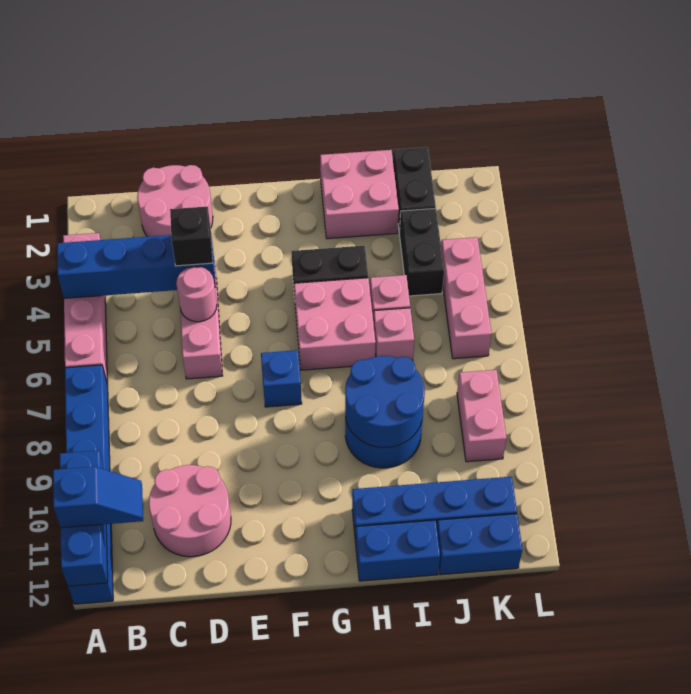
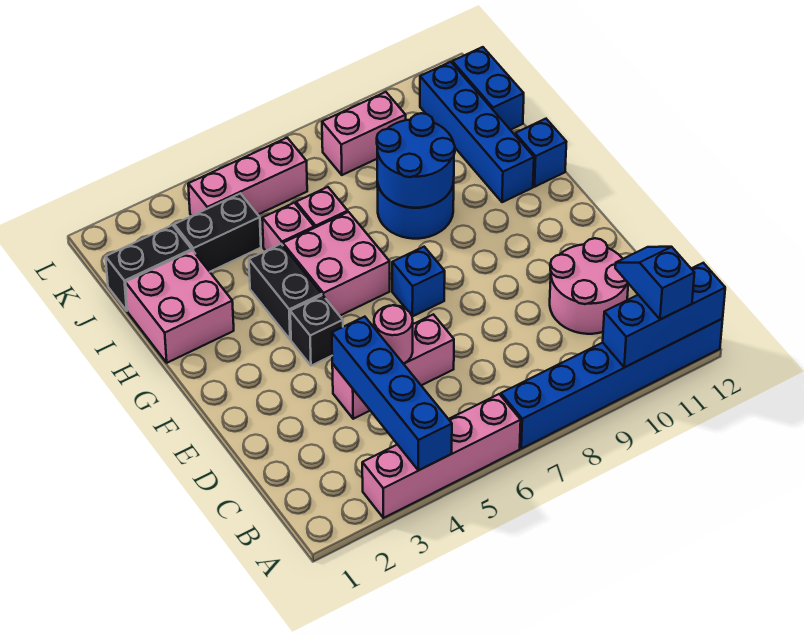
pink 2x2 round brick [137,165,213,237] -> none
black 1x1 brick [170,206,213,266] -> black 1x1 brick moved to [290,295,343,366]
blue 1x2 brick [356,520,440,581] -> blue 1x1 brick [515,119,566,187]

